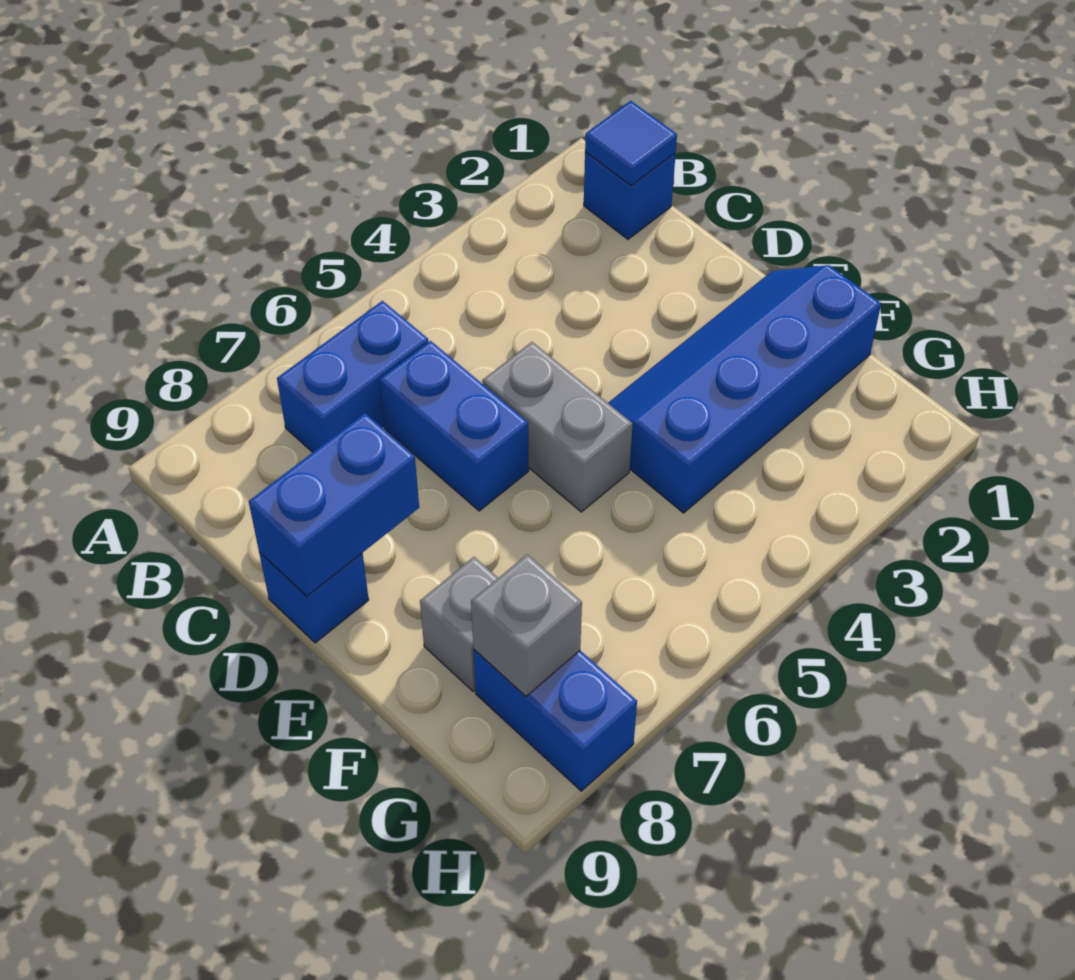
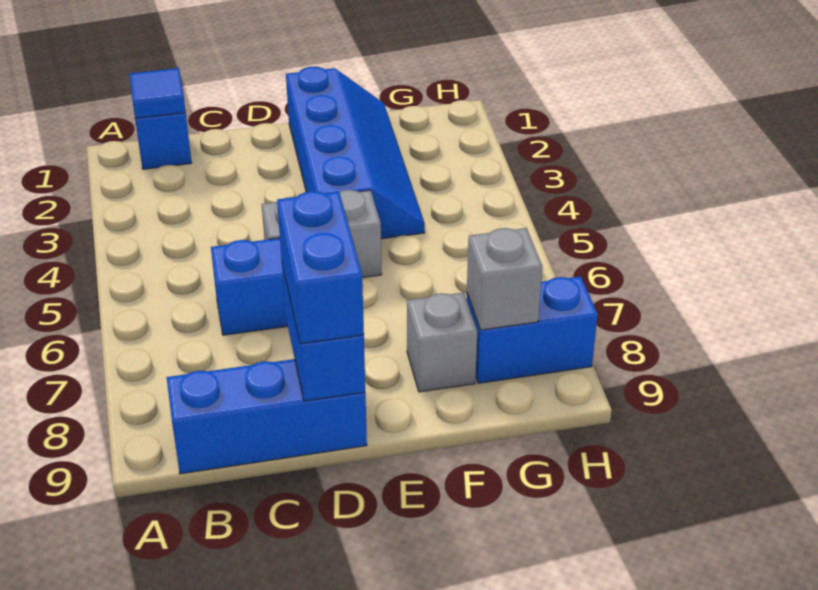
blue 1x2 brick [277,301,428,452] -> blue 1x2 brick moved to [277,191,364,344]
blue 1x1 brick [259,552,369,643] -> blue 1x3 brick [167,359,367,474]
blue 2x4 slope [608,265,881,513] -> blue 2x4 slope turned to [286,67,425,239]

